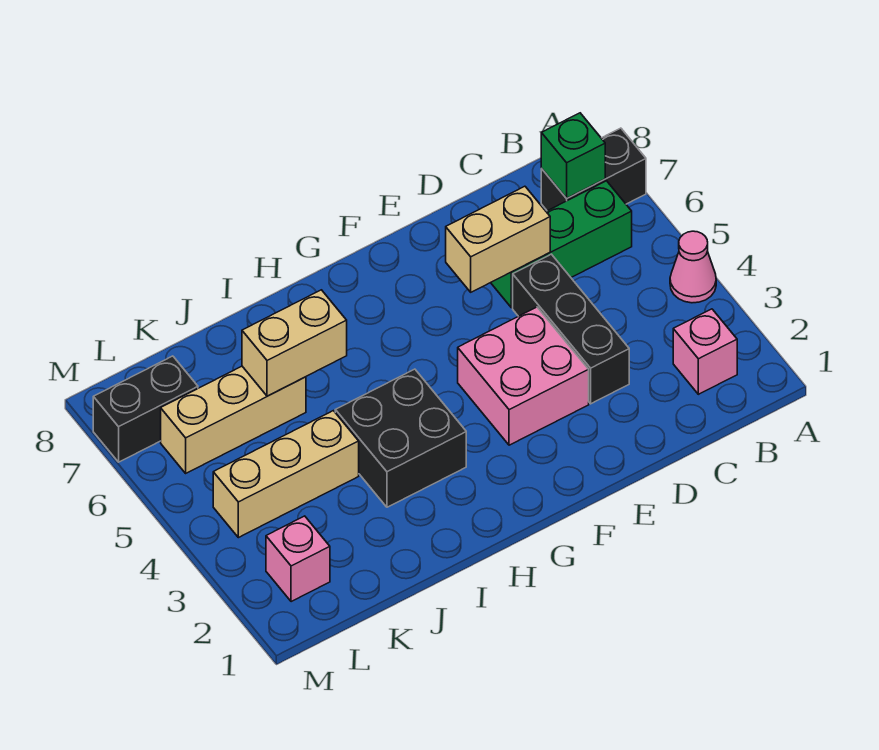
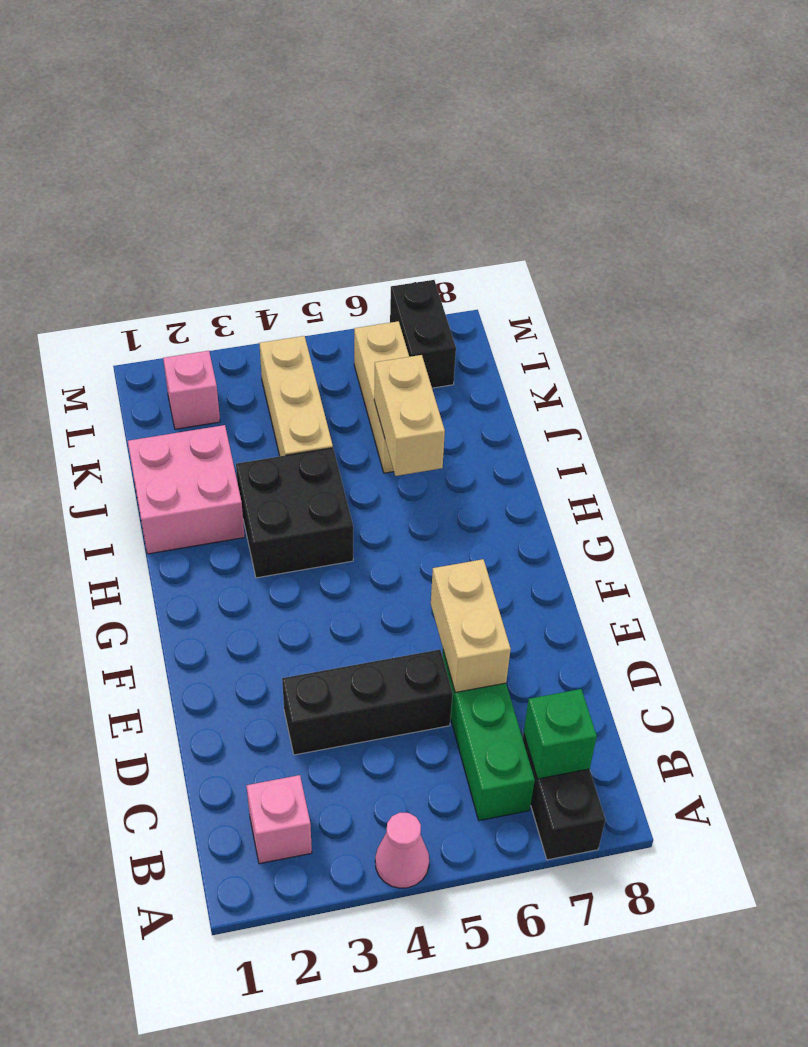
pink 2x2 brick [458,307,589,445] -> pink 2x2 brick moved to [128,425,245,554]

